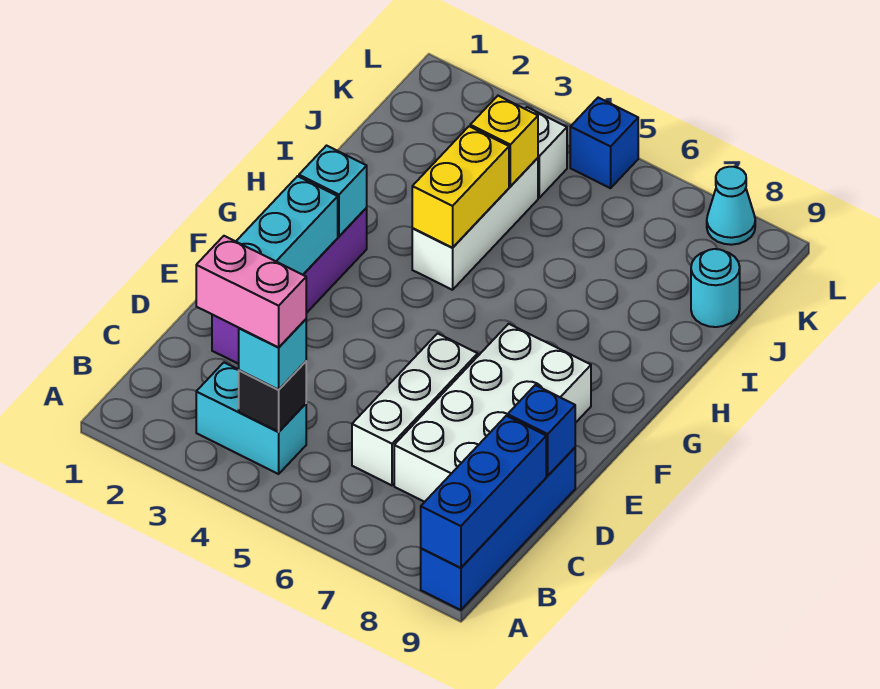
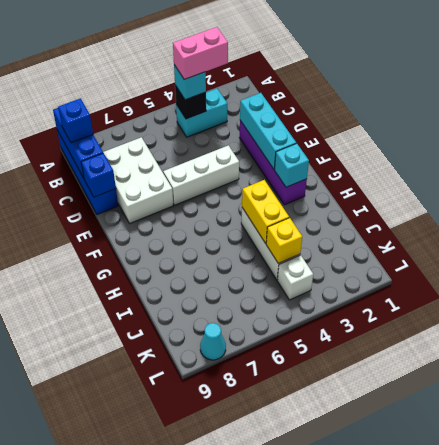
white 1x3 brick [352,333,478,485] -> white 1x3 brick turned to [163,145,239,205]
white 2x4 brick [394,324,591,502] -> white 2x3 brick [103,137,173,223]
cyan 1x1 round brick [691,249,740,327] -> none
blue 1x1 brick [570,98,638,188] -> blue 1x1 brick moved to [58,98,93,143]

